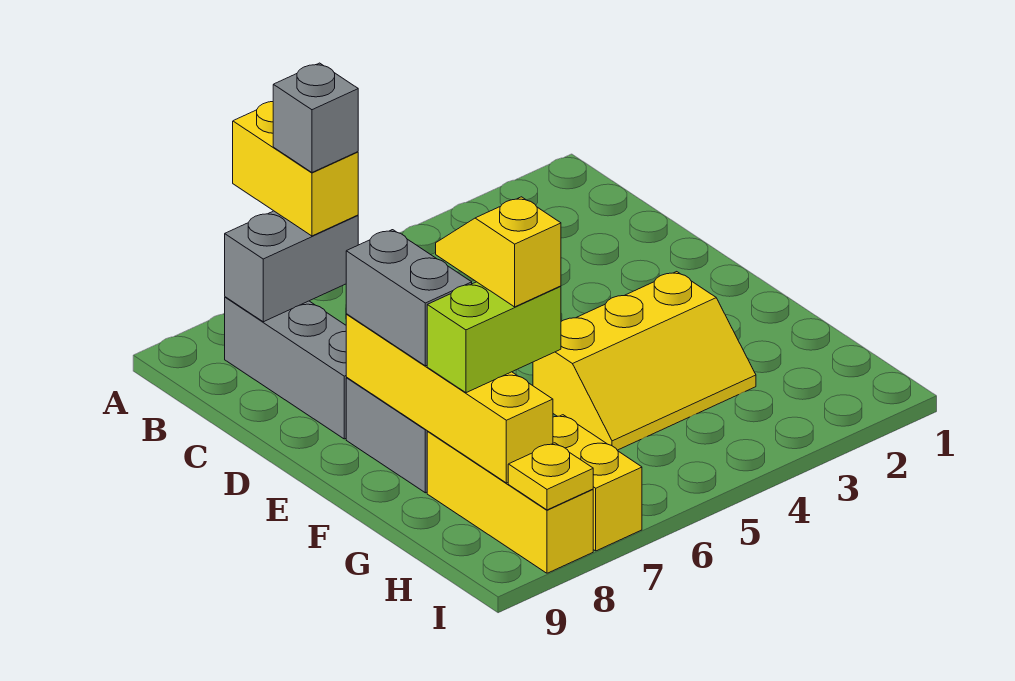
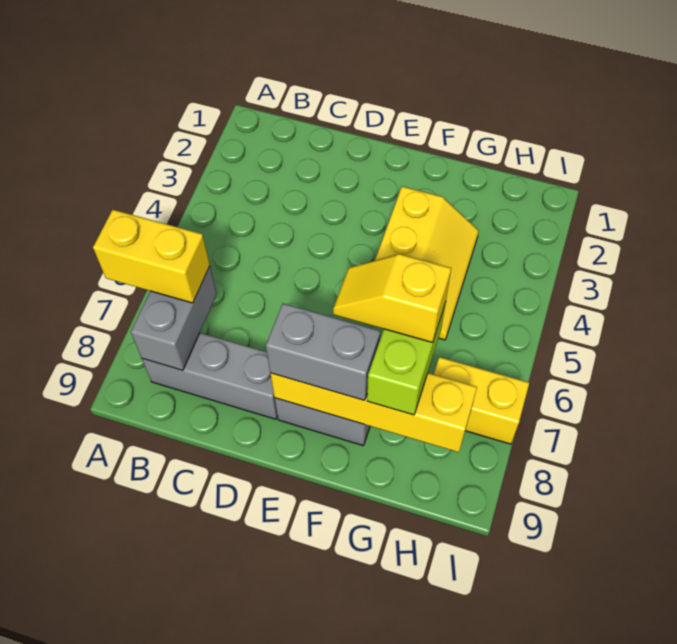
grey 1x1 brick [273,63,358,172] -> none
yellow 1x3 brick [427,432,593,573] -> none
yellow 1x1 plate [508,443,593,510] -> none

